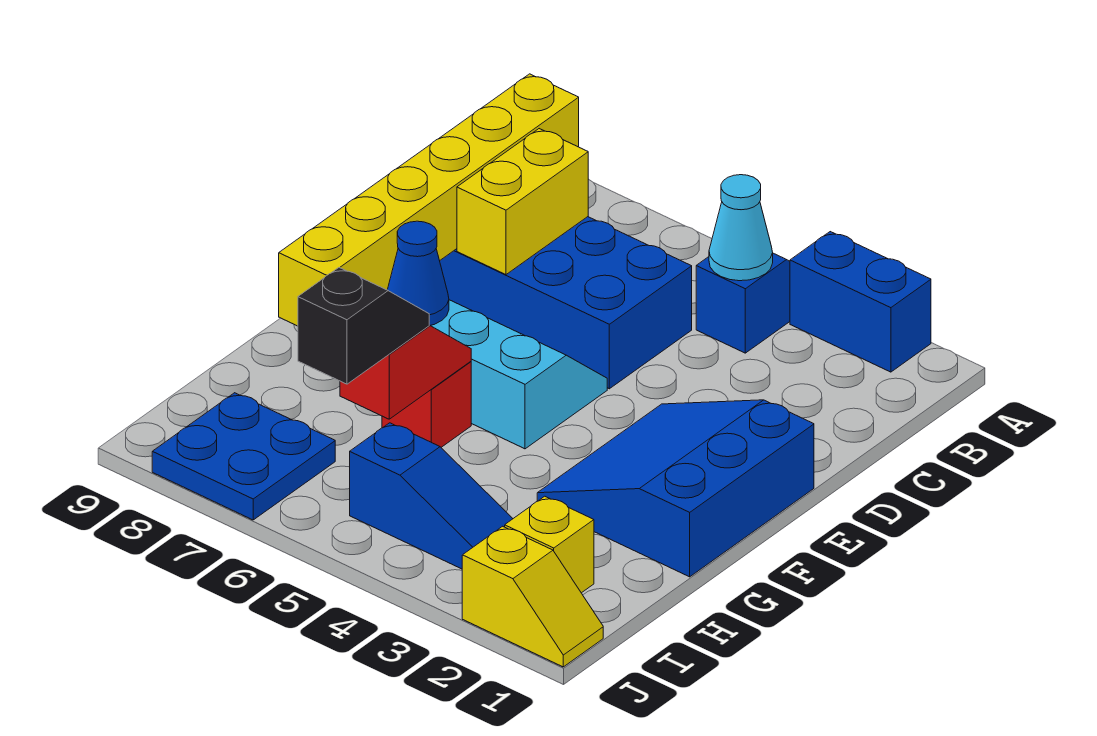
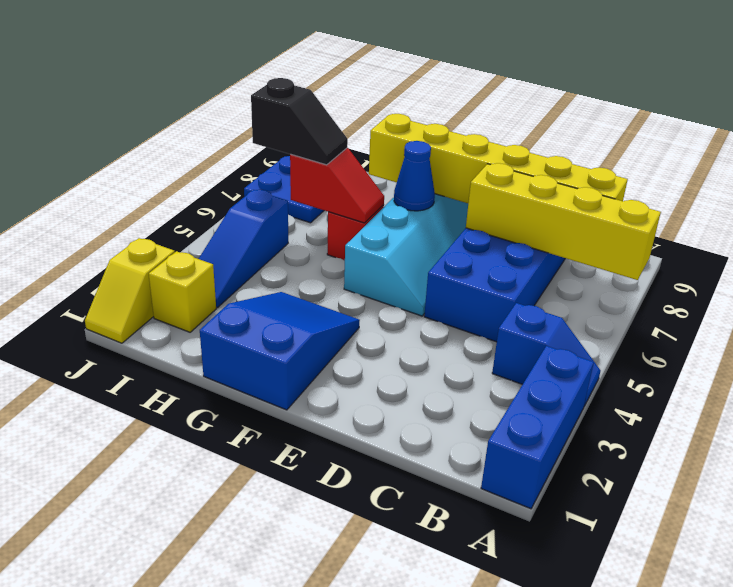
blue 1x2 brick [790,232,931,372] -> blue 1x3 brick [481,346,594,509]
cyan 1x1 cone [709,175,773,281] -> none
yellow 1x2 brick [457,129,588,275] -> yellow 1x4 brick [466,163,661,280]
blue 3x3 slope [537,400,814,577] -> blue 2x3 slope [200,292,360,410]

